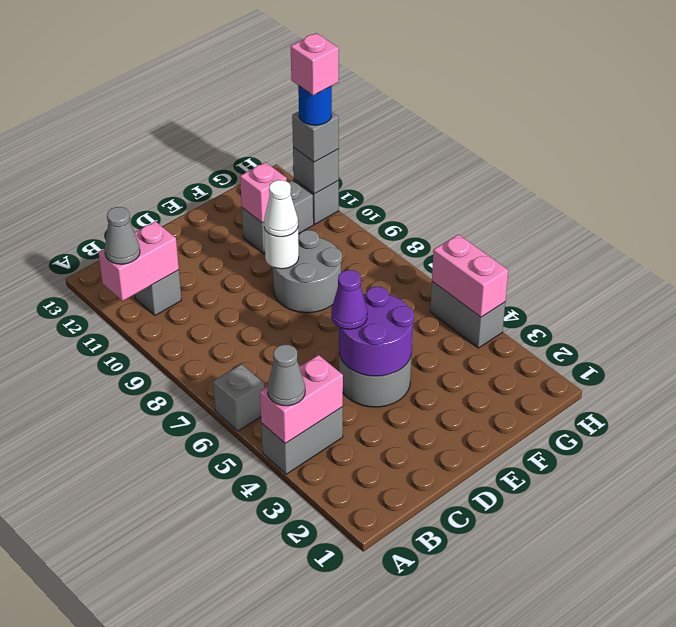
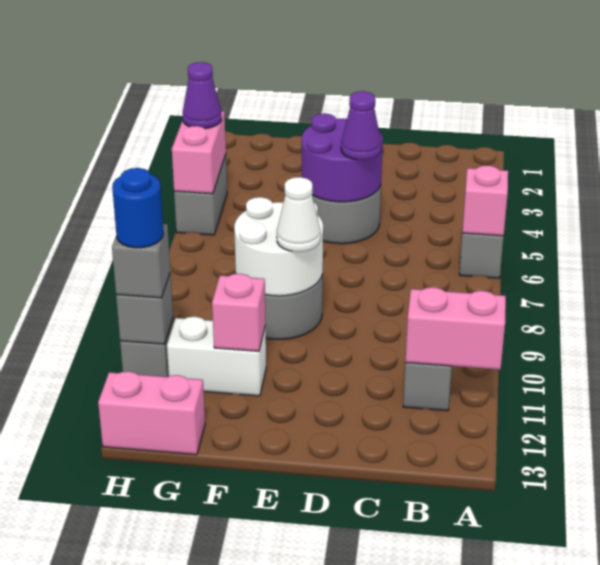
grey 1x2 brick [261,407,343,474] -> none
pink 1x2 brick [260,355,343,443] -> pink 1x2 brick moved to [98,371,205,455]
grey 1x1 cone [267,345,305,406] -> none
grey 1x1 cone [105,207,140,264] -> none
white 1x1 round brick [264,228,299,269] -> white 2x2 round brick [234,197,323,296]
grey 1x2 brick [242,180,314,253] -> white 1x2 brick [167,317,266,396]
none -> purple 1x1 cone [183,62,221,129]
pink 1x1 brick [291,33,339,95] -> pink 1x1 brick moved to [463,166,508,236]

